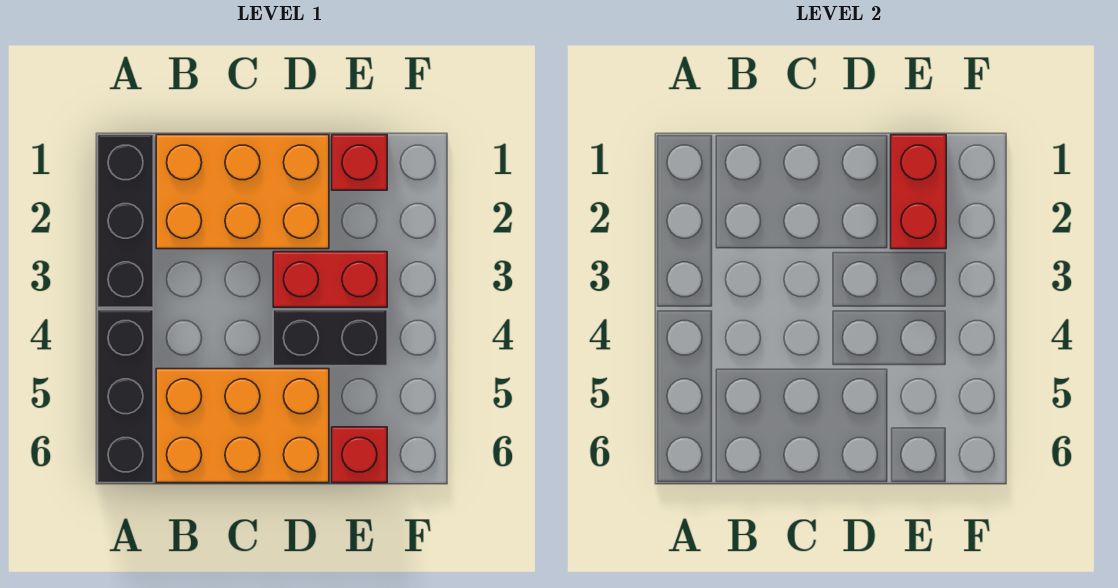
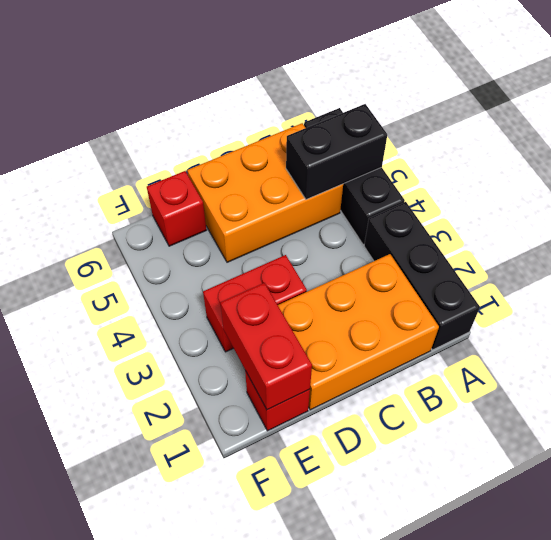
black 1x2 brick [273,310,387,366] -> black 1x2 brick moved to [286,104,387,200]

